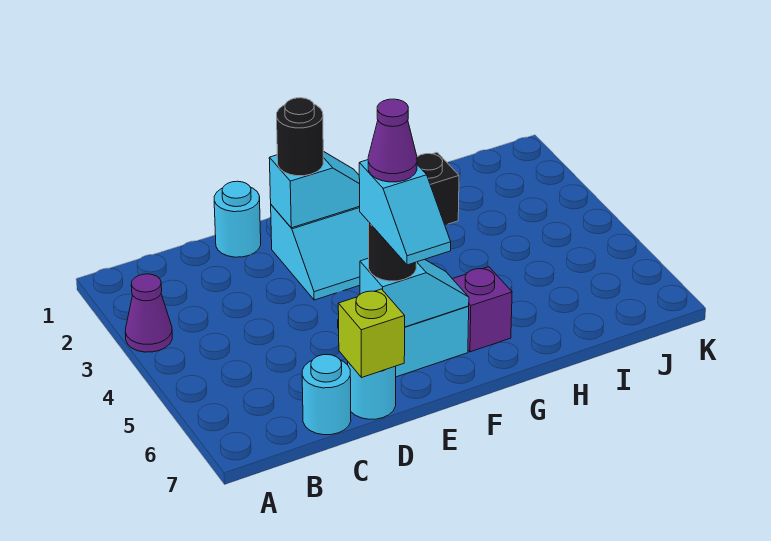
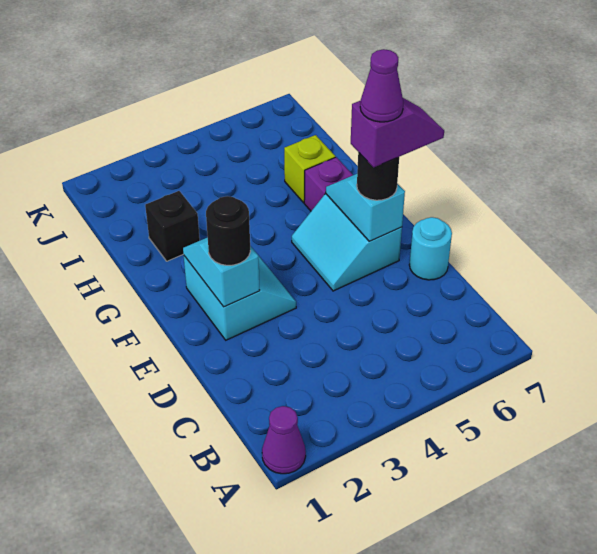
purple 1x1 cone [125,274,172,352] -> purple 1x1 cone moved to [262,406,306,474]
cyan 1x1 round brick [302,355,351,435] -> none
cyan 1x1 round brick [214,181,261,257] -> none
lime 1x1 brick [338,289,405,378] -> lime 1x1 brick moved to [284,135,335,203]
cyan 1x2 slope [359,160,451,265] -> purple 1x2 slope [351,98,444,168]

